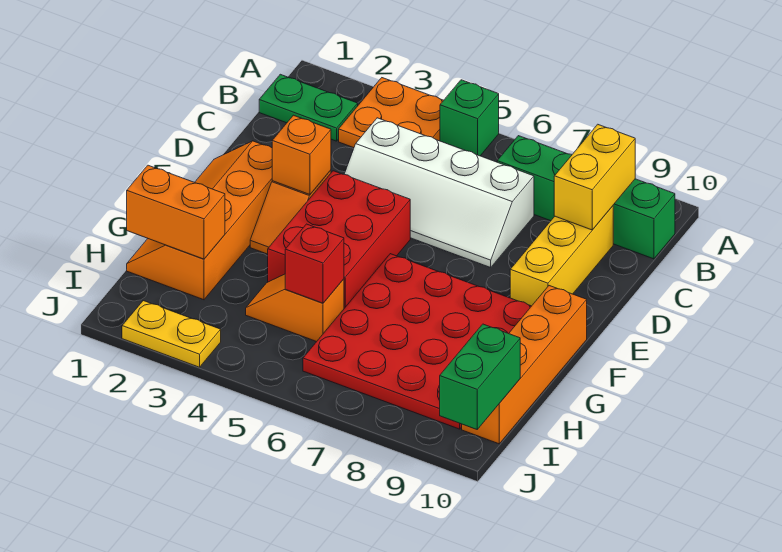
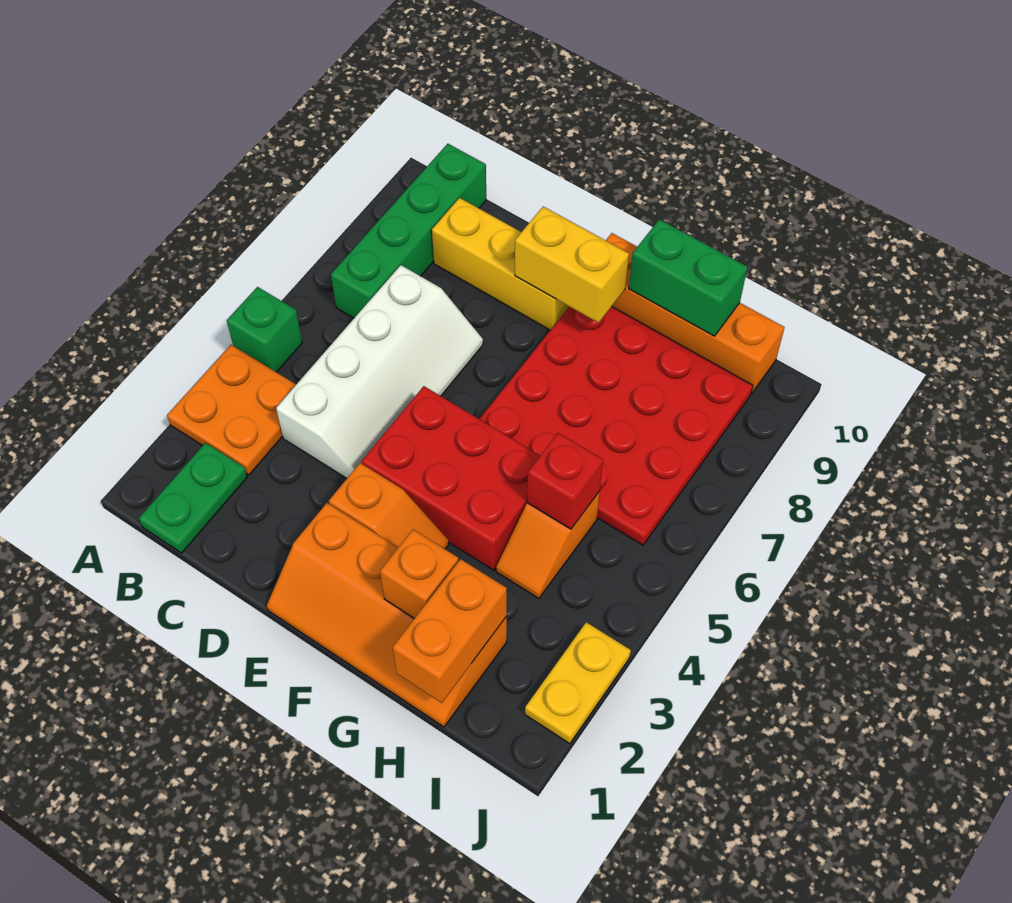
yellow 1x2 brick [554,124,635,230] -> yellow 1x2 brick moved to [515,207,629,323]
orange 1x1 brick [272,115,331,195] -> orange 1x1 brick moved to [380,529,458,618]
green 1x2 brick [440,324,520,429] -> green 1x2 brick moved to [629,219,747,336]

